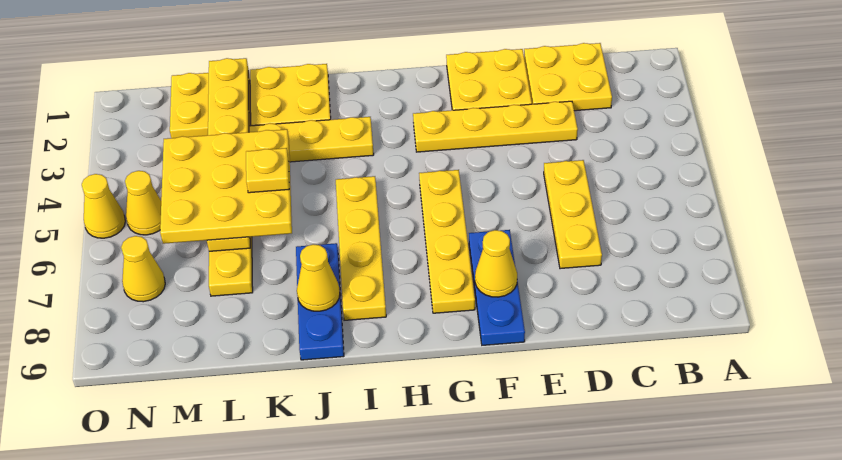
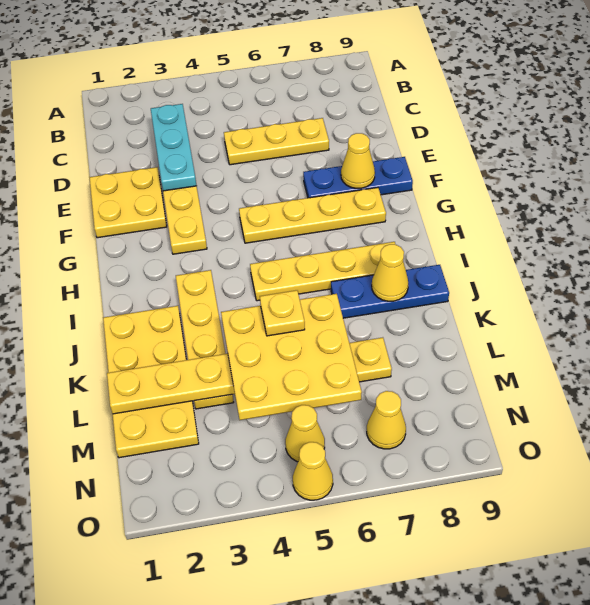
yellow 2x2 plate [524,43,612,111] -> none
none -> cyan 1x3 plate [151,104,197,191]

